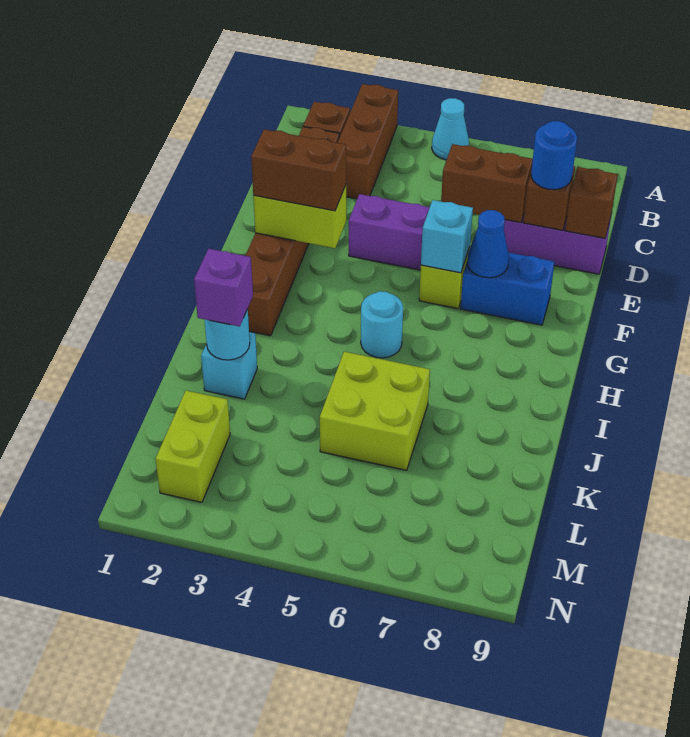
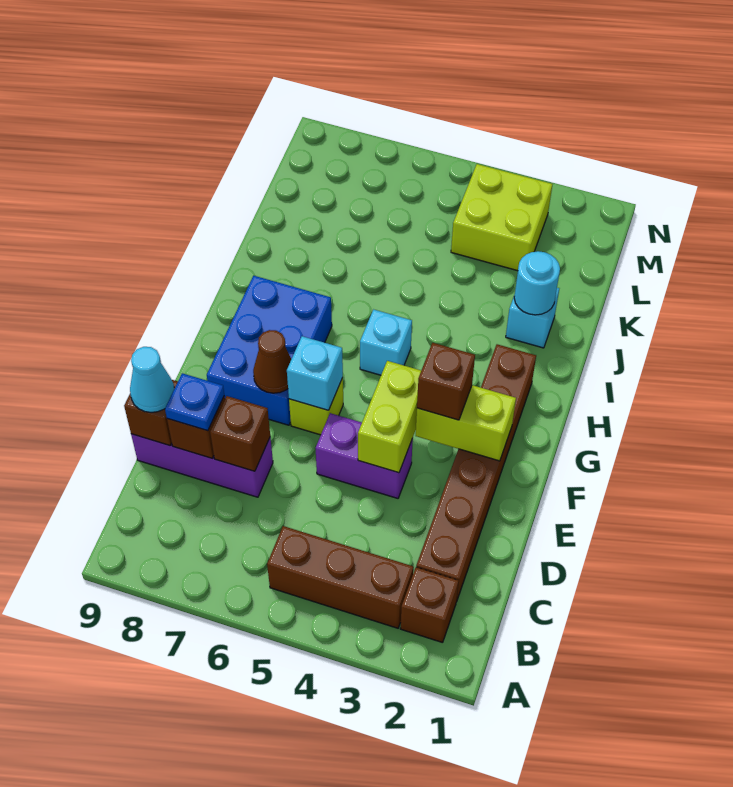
brown 1x3 brick [338,84,398,199] -> brown 1x3 brick turned to [267,526,413,628]
cyan 1x1 cone [432,98,469,160] -> cyan 1x1 cone moved to [130,347,174,412]
brown 1x2 brick [441,144,533,222] -> brown 1x1 brick [210,396,270,471]
blue 1x1 round brick [531,121,577,190] -> blue 1x1 plate [165,373,224,431]
brown 1x2 brick [251,129,346,211] -> brown 1x1 brick [417,343,475,420]
blue 1x2 brick [461,253,554,325] -> blue 2x3 brick [207,276,332,425]
blue 1x1 cone [467,210,509,278] -> brown 1x1 cone [253,330,291,393]
cyan 1x1 round brick [361,291,403,358] -> cyan 1x1 brick [360,310,412,375]
purple 1x1 brick [194,249,253,326] -> none
lime 2x2 brick [320,352,430,470] -> lime 2x2 brick moved to [451,164,552,271]
lime 1x2 brick [155,391,230,502] -> lime 1x2 brick moved to [358,361,421,473]

